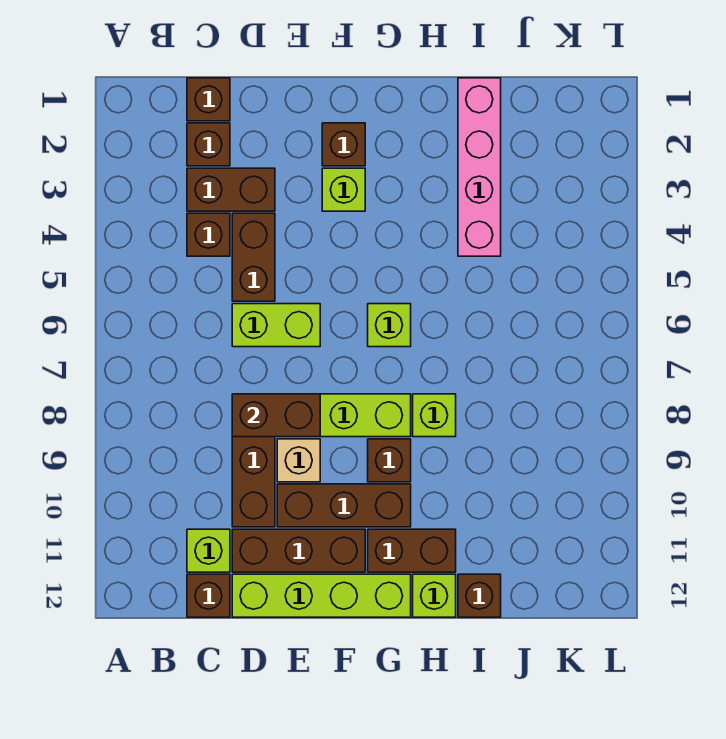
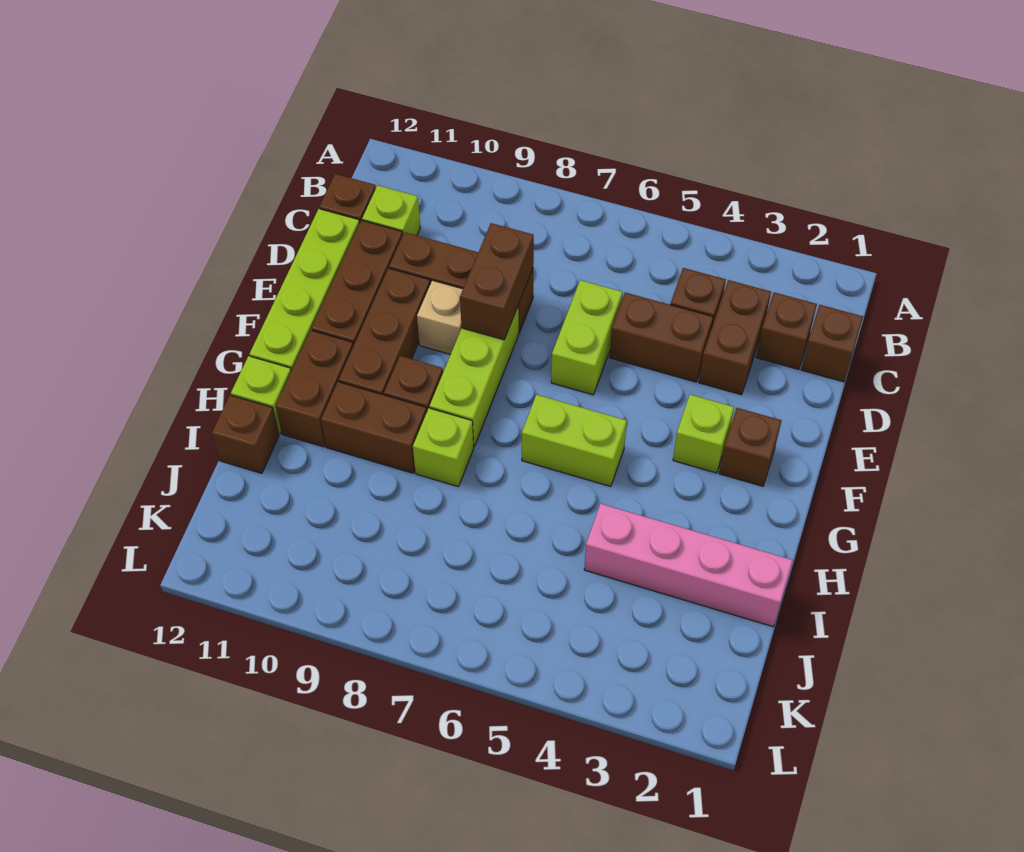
lime 1x1 brick [368,304,411,347] -> lime 1x2 brick [522,395,627,487]
none -> brown 1x2 brick [321,382,427,473]

